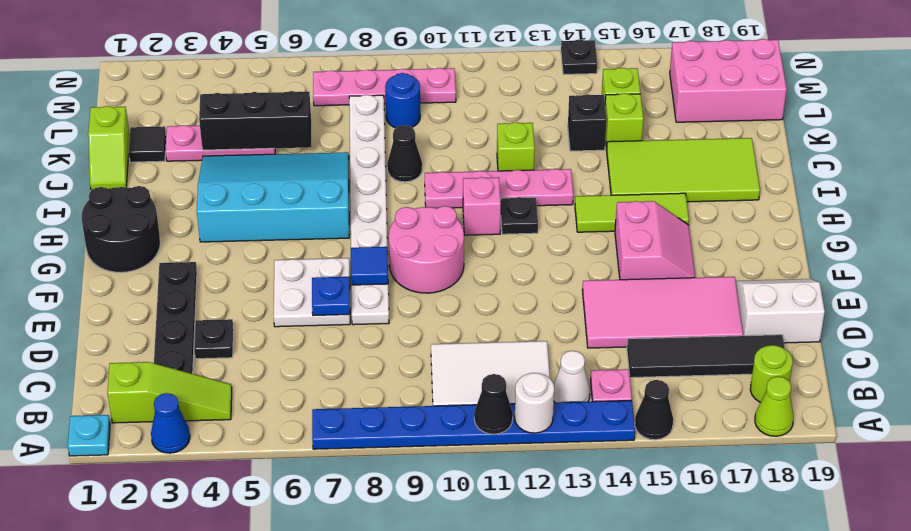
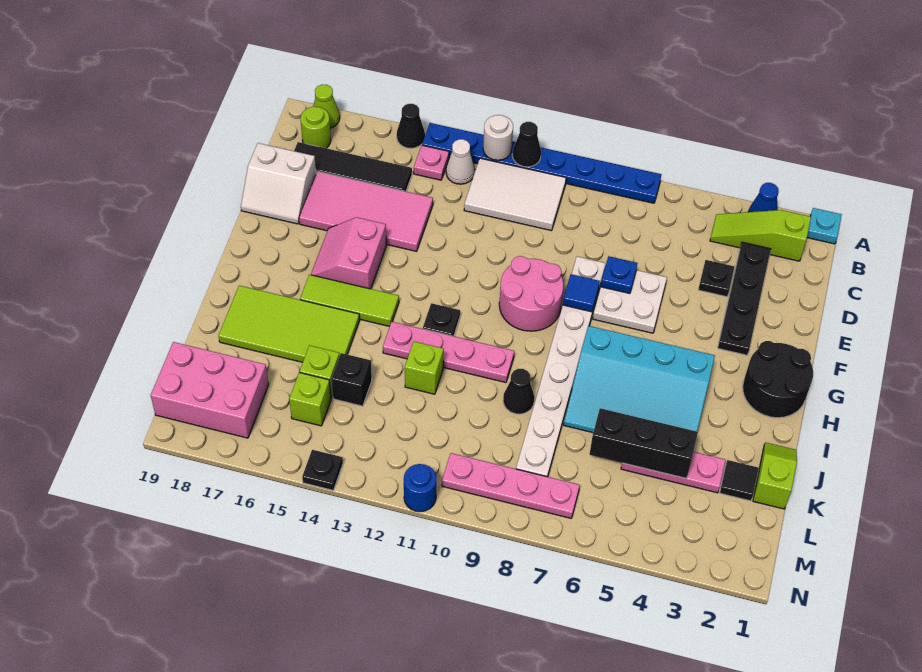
pink 1x1 brick [463,177,501,235] -> none
blue 1x1 round brick [385,73,420,128] -> blue 1x1 round brick moved to [404,464,436,512]

